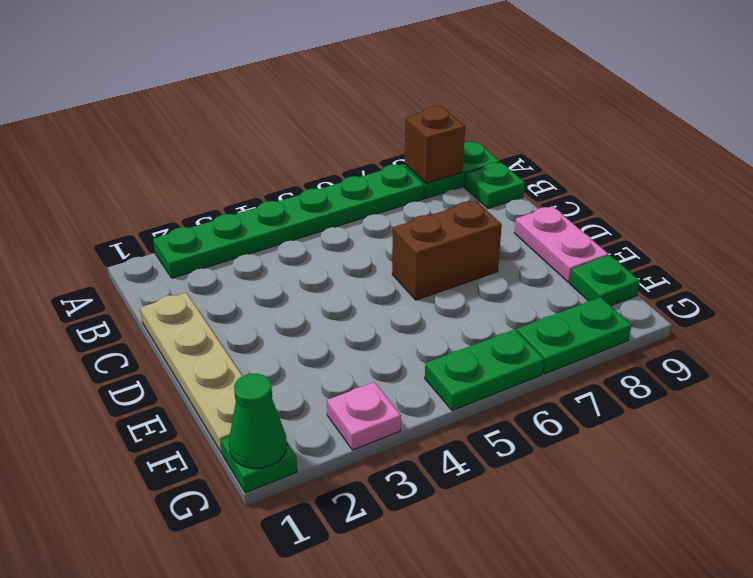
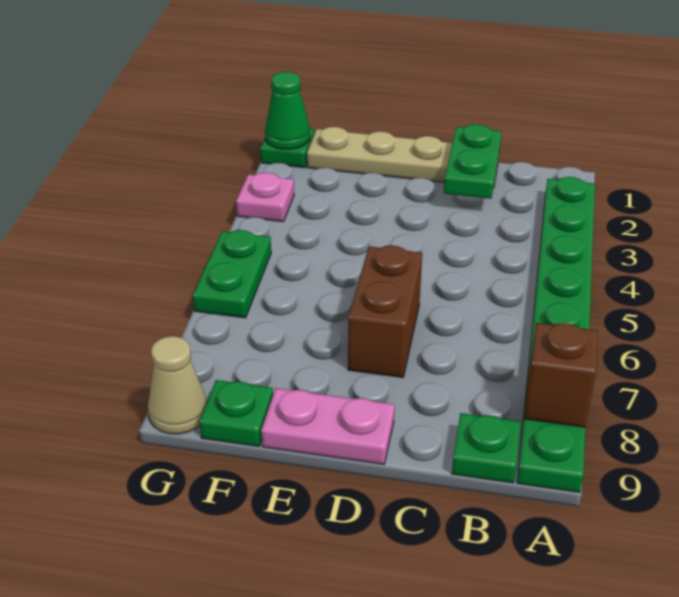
green 1x2 plate [517,297,631,374] -> green 1x2 plate moved to [444,124,501,199]
none -> tan 1x1 cone [148,336,207,434]

